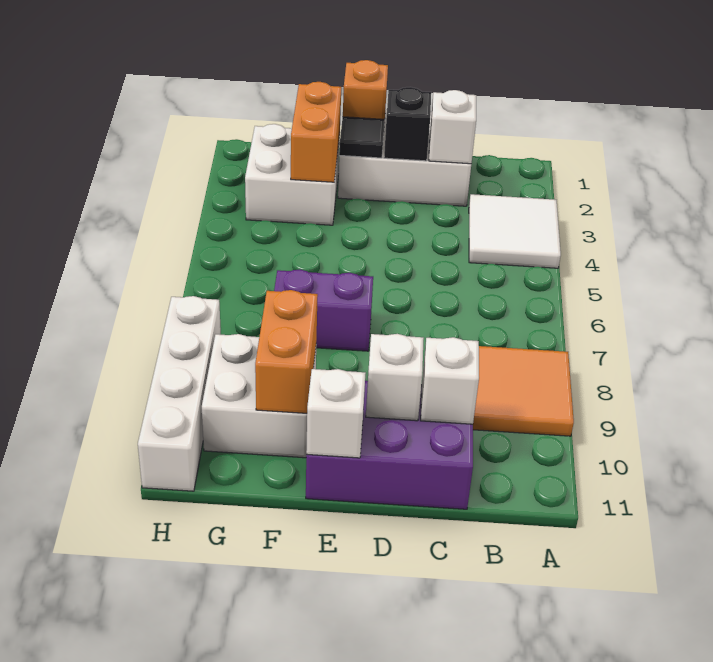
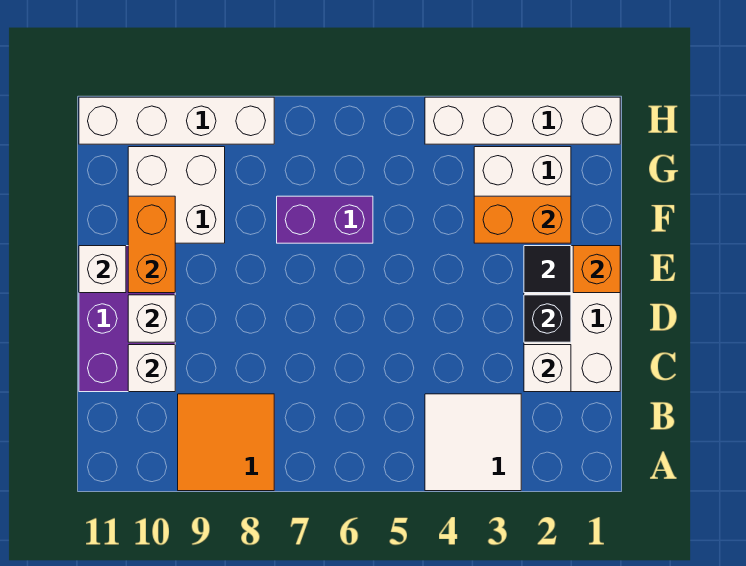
purple 1x2 brick [274,269,373,351] -> purple 1x2 brick turned to [277,196,373,243]
orange 1x2 brick [255,290,318,413] -> orange 1x2 brick turned to [128,196,175,293]
none -> white 1x4 brick [425,97,620,144]

